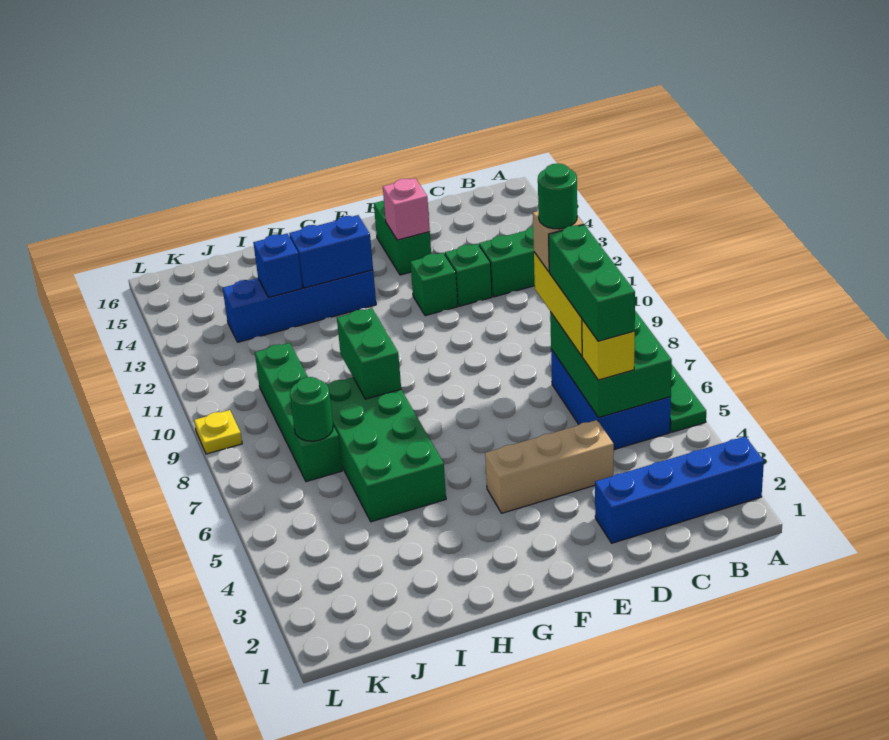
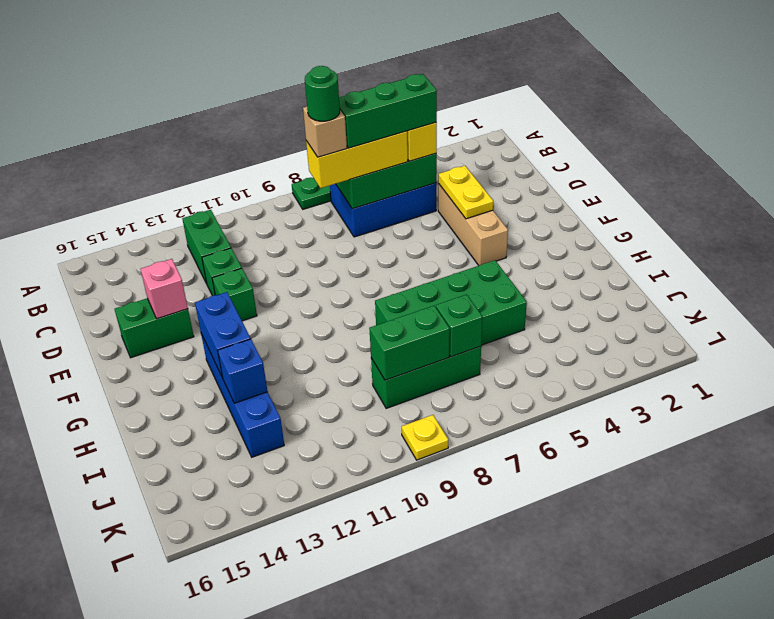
blue 1x4 brick [595,436,764,543] -> none
none -> yellow 1x2 plate [438,166,493,219]
green 1x2 brick [337,308,401,399] -> green 1x2 brick moved to [369,306,450,380]
green 1x4 brick [255,343,342,482] -> green 1x3 brick [371,346,481,408]
green 1x1 round brick [290,377,333,441] -> green 1x1 brick [436,294,483,357]

